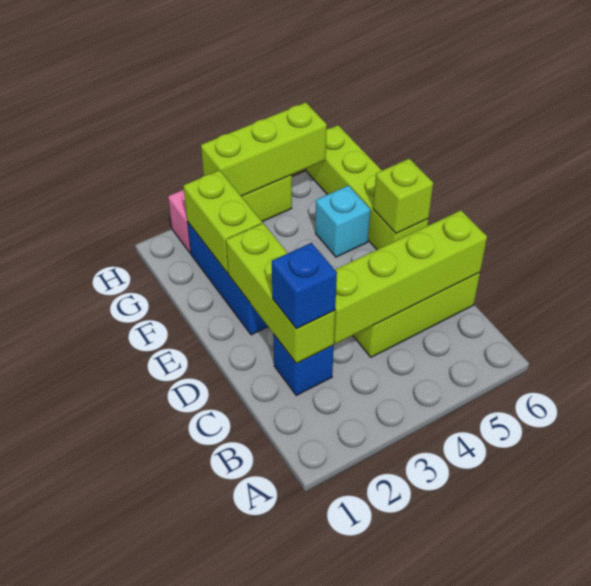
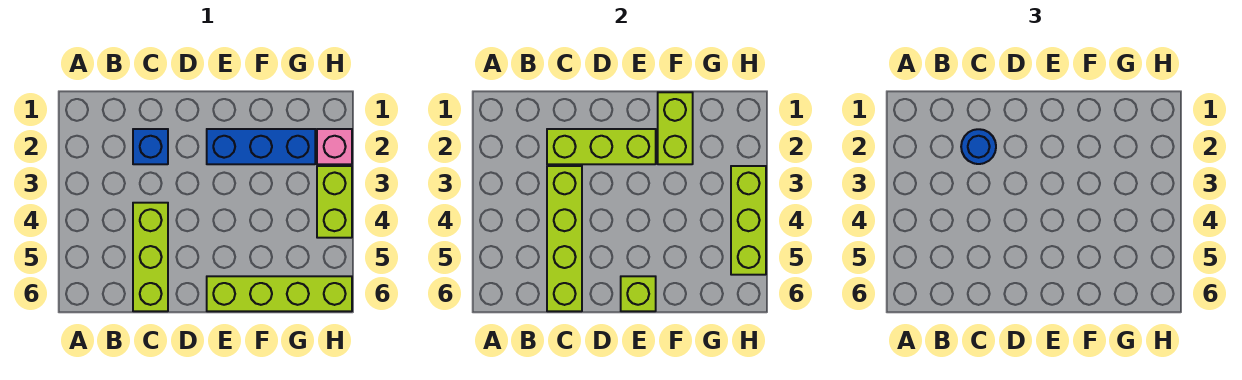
blue 1x1 brick [272,243,337,329] -> blue 1x1 round brick [961,129,996,164]
lime 1x2 brick [183,170,262,273] -> lime 1x2 brick turned to [658,92,693,164]
cyan 1x1 brick [315,186,370,257] -> none

